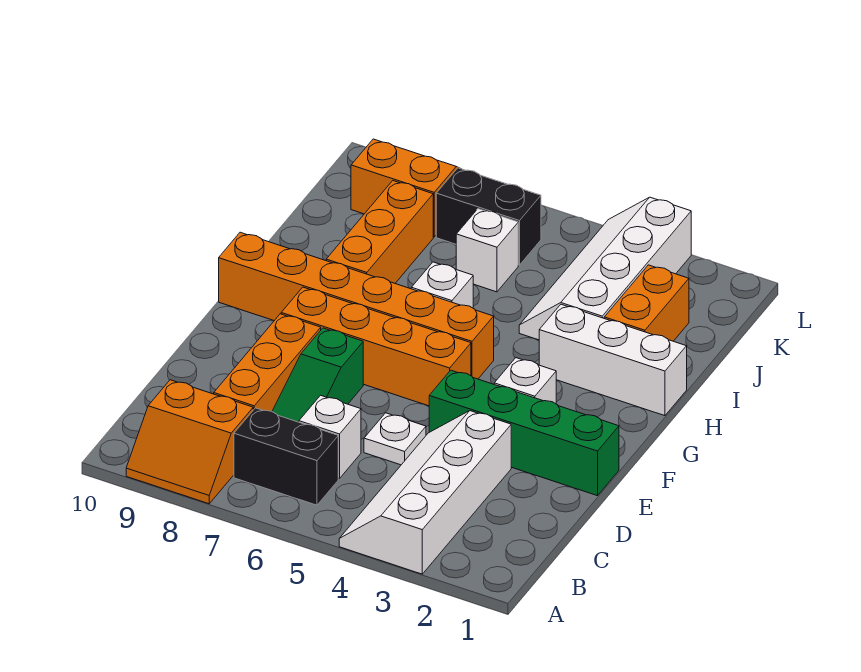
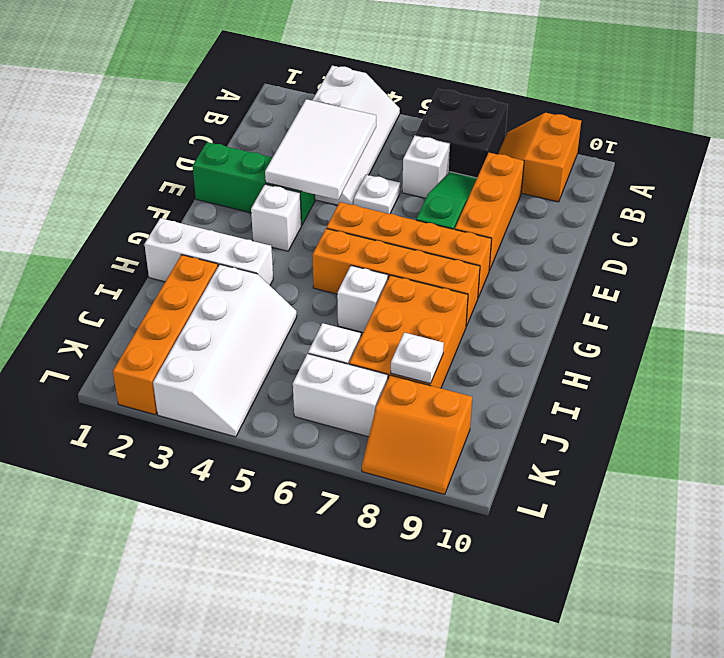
orange 2x2 slope [126,380,253,504] -> orange 2x2 slope turned to [498,113,581,202]
black 1x2 brick [234,408,338,505] -> black 2x2 brick [415,89,508,178]
none -> white 2x3 tile [265,99,376,200]
green 1x4 brick [429,370,619,496] -> green 1x3 brick [193,142,315,225]
orange 1x6 brick [219,232,494,379] -> orange 1x4 brick [312,229,480,326]
orange 1x3 brick [326,181,433,283] -> orange 2x3 brick [349,275,468,388]
orange 1x2 brick [604,265,689,341] -> orange 1x4 brick [113,255,218,415]
none -> white 1x1 plate [391,333,444,384]
black 1x2 brick [436,168,541,265] -> white 1x2 brick [293,354,388,437]

